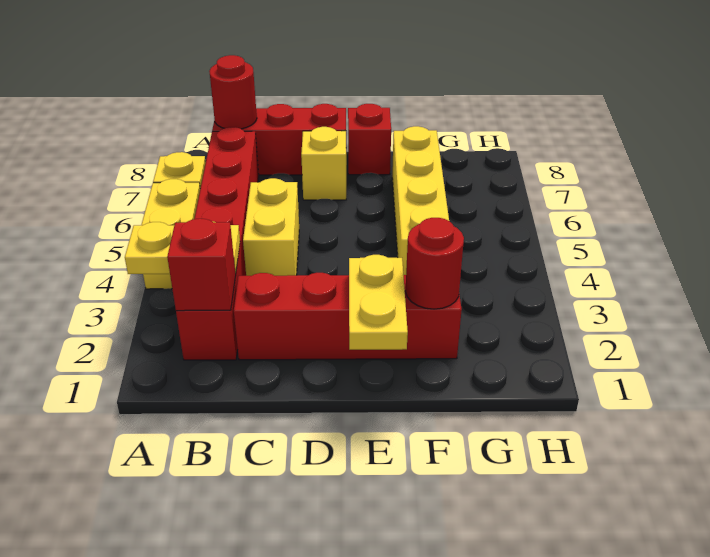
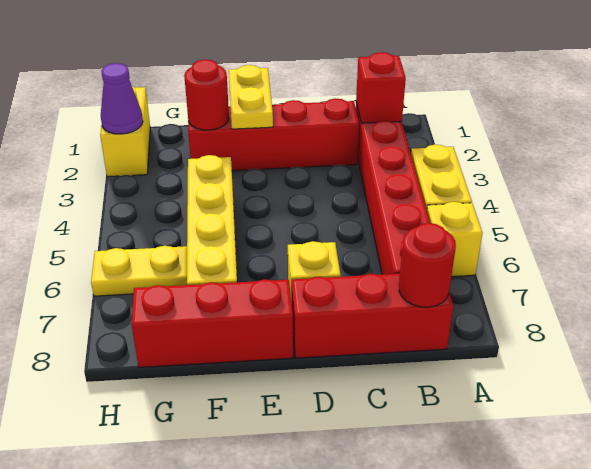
yellow 1x2 plate [125,222,240,274] -> yellow 1x2 plate moved to [91,246,187,296]
yellow 1x2 brick [243,178,299,276] -> yellow 1x2 brick moved to [100,86,150,177]
red 1x1 brick [348,104,391,175] -> red 1x3 brick [132,279,293,367]
none -> purple 1x1 cone [101,63,143,134]

